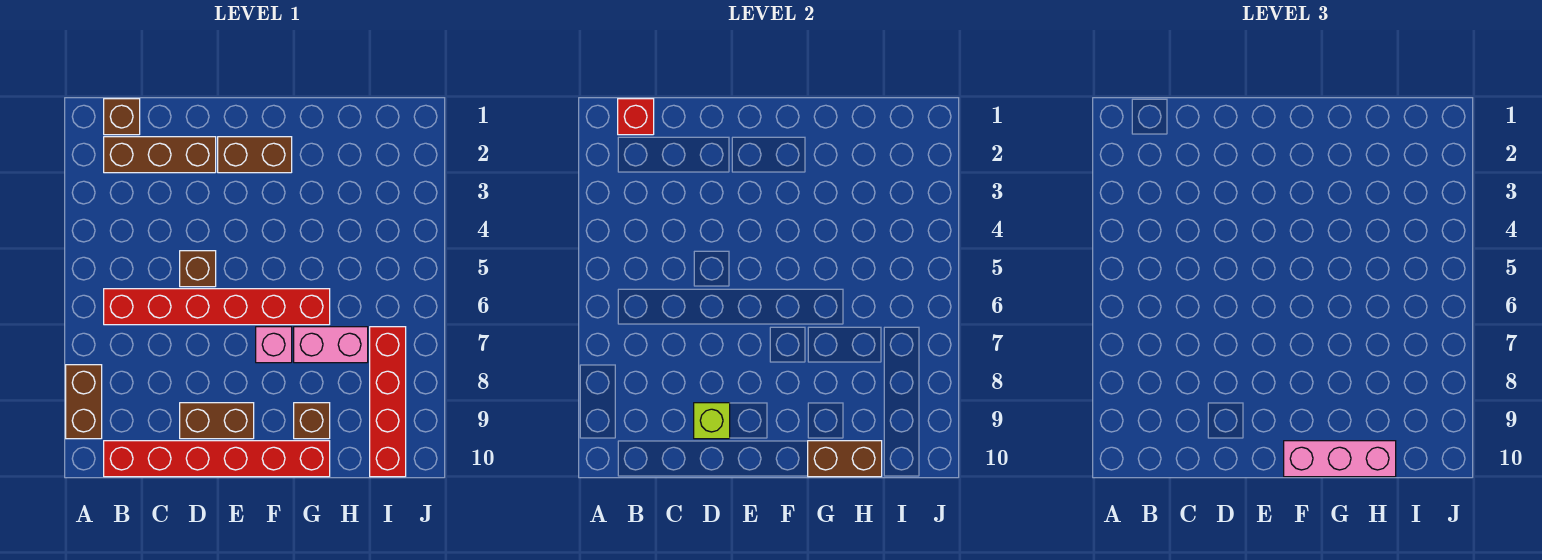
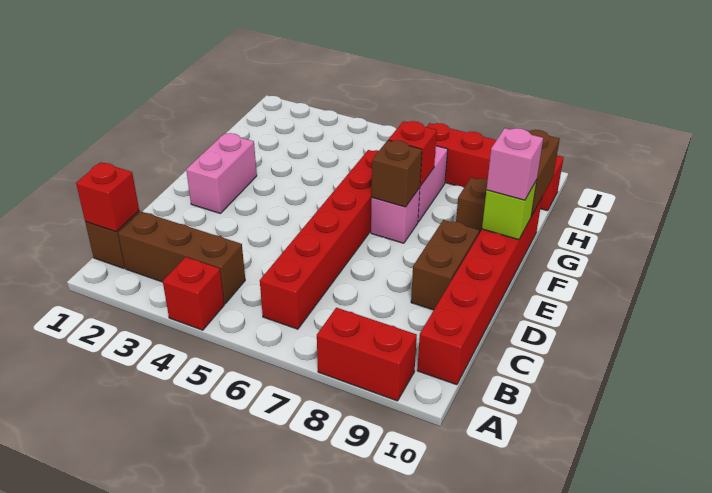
none -> red 1x1 brick [163,257,224,330]
brown 1x2 brick [66,365,102,439] -> red 1x2 brick [317,308,417,401]
brown 1x3 brick [104,137,216,173] -> brown 1x3 brick turned to [118,212,245,304]
brown 1x1 brick [180,251,216,287] -> brown 1x1 brick moved to [372,140,422,207]
lime 1x1 brick [694,403,730,439] -> lime 1x1 brick moved to [482,180,537,240]
brown 1x2 brick [218,137,292,173] -> pink 1x2 brick [186,133,257,214]
pink 1x3 brick [1284,441,1396,477] -> pink 1x1 brick [487,128,543,200]
none -> red 1x1 brick [388,121,437,186]

